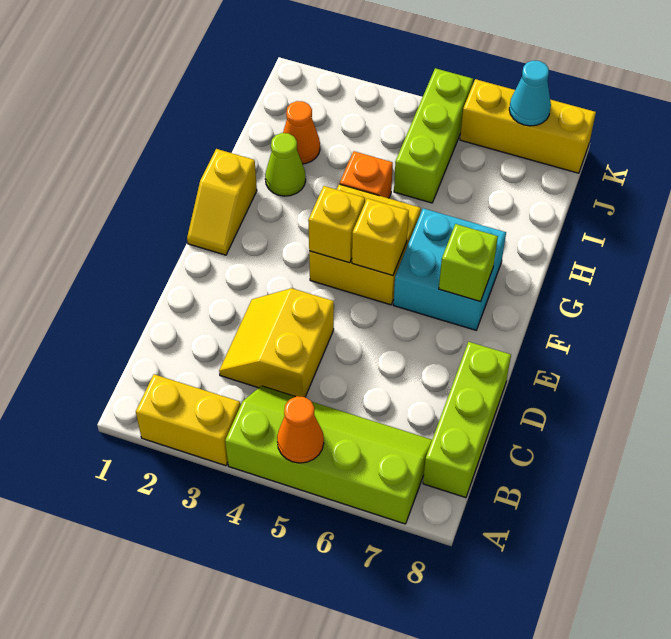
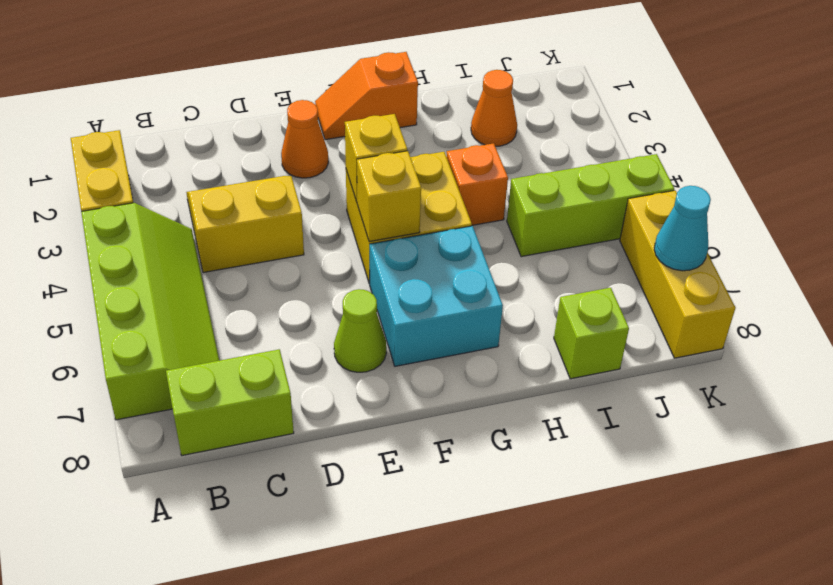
orange 1x1 cone [277,396,324,463] -> orange 1x1 cone moved to [281,100,328,178]
lime 1x3 brick [423,342,511,498] -> lime 1x2 brick [166,349,294,455]
yellow 1x2 slope [187,149,257,255] -> orange 1x2 slope [315,52,418,140]
lime 1x1 brick [439,224,498,302] -> lime 1x1 brick moved to [554,288,629,379]
lime 1x1 cone [265,133,306,196] -> lime 1x1 cone moved to [334,289,387,372]

